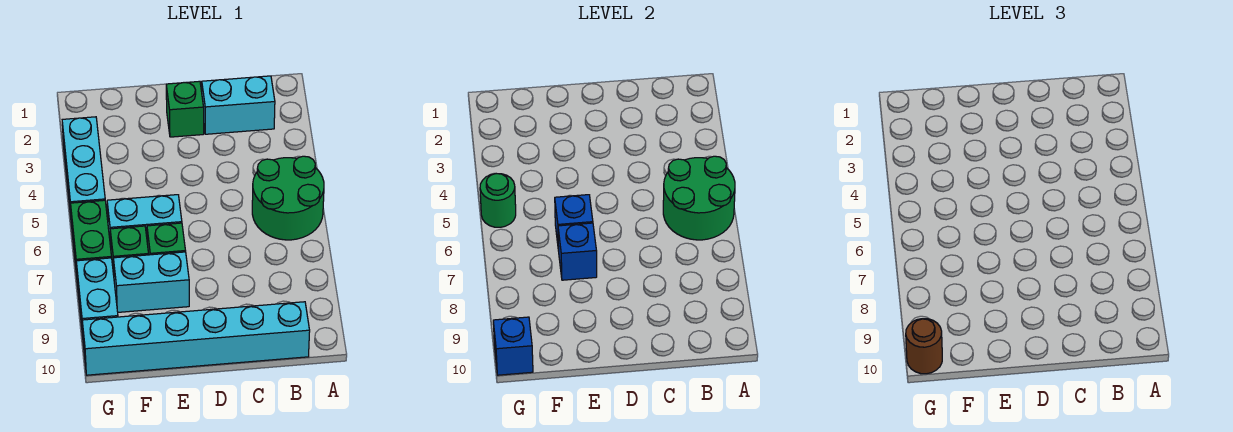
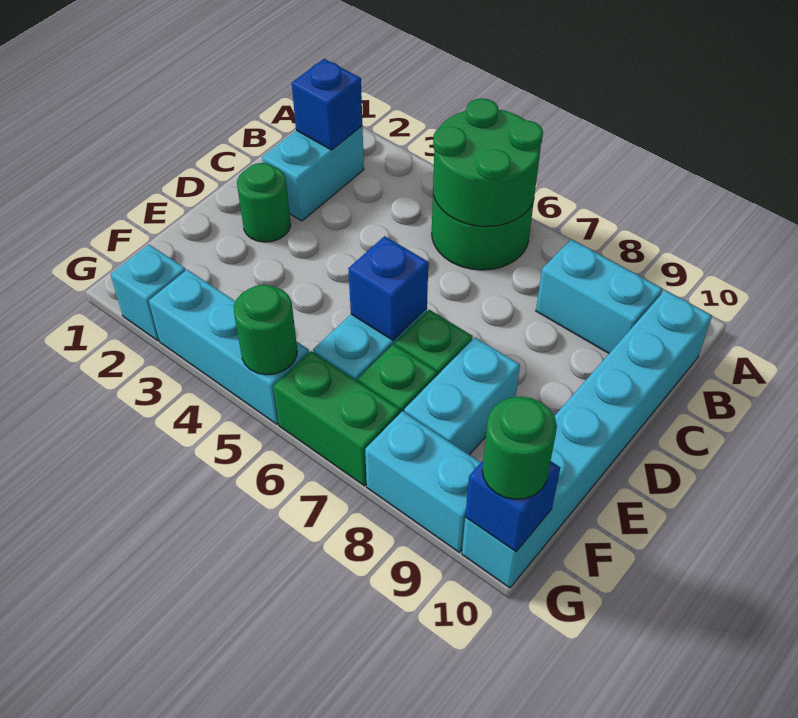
none -> cyan 1x2 brick [536,239,663,353]
green 1x1 brick [166,81,204,137] -> green 1x1 round brick [237,163,291,242]
blue 1x1 brick [558,223,597,280] -> blue 1x1 brick moved to [292,59,362,150]
none -> cyan 1x1 brick [110,245,186,341]
brown 1x1 round brick [906,319,942,374] -> green 1x1 round brick [482,397,557,499]

